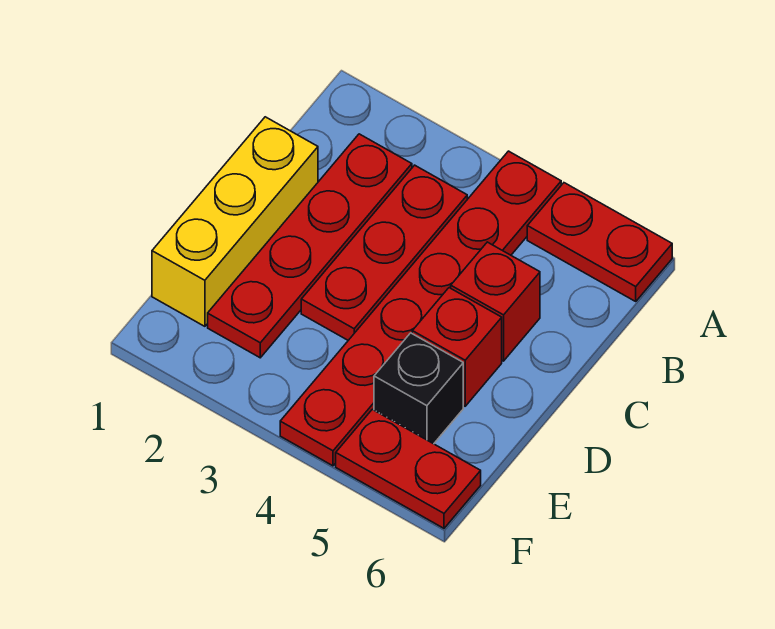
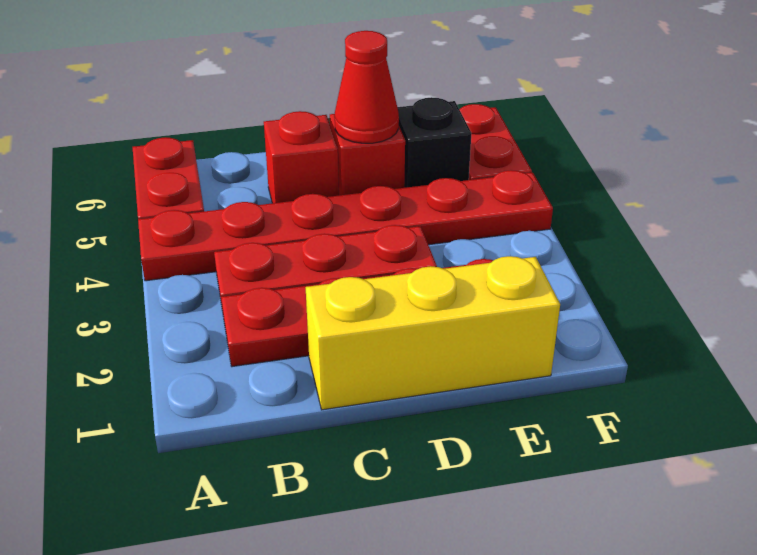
none -> red 1x1 cone [335,31,399,143]

